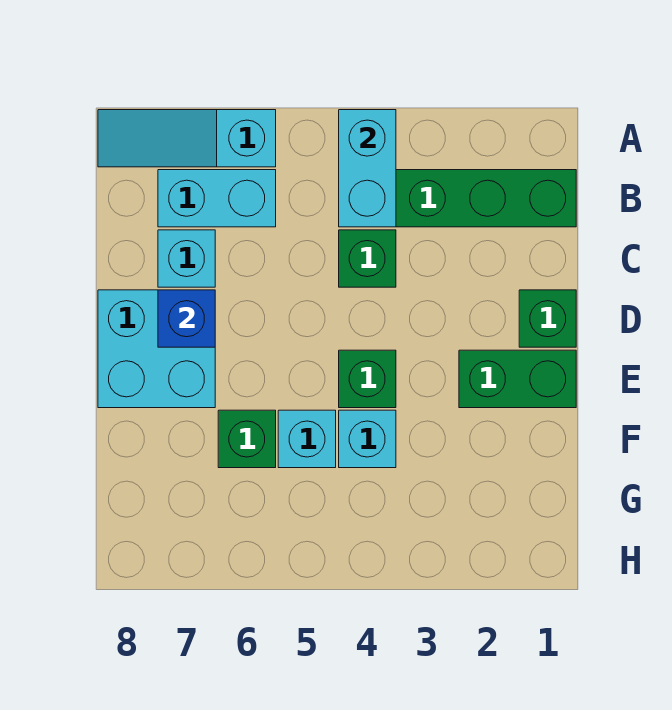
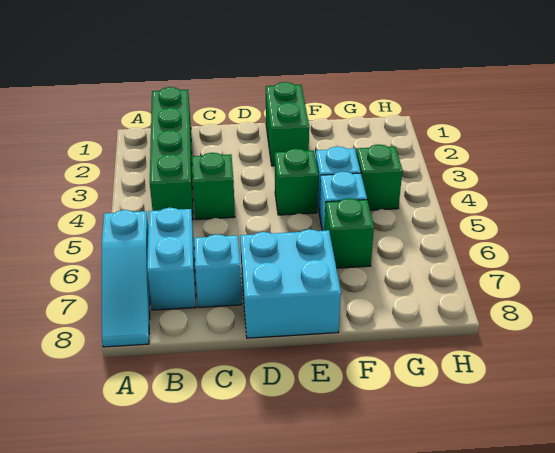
cyan 1x2 brick [339,110,396,227] -> none
green 1x1 brick [519,290,576,347] -> green 1x1 brick moved to [356,144,402,210]
blue 1x1 brick [158,290,215,347] -> none

